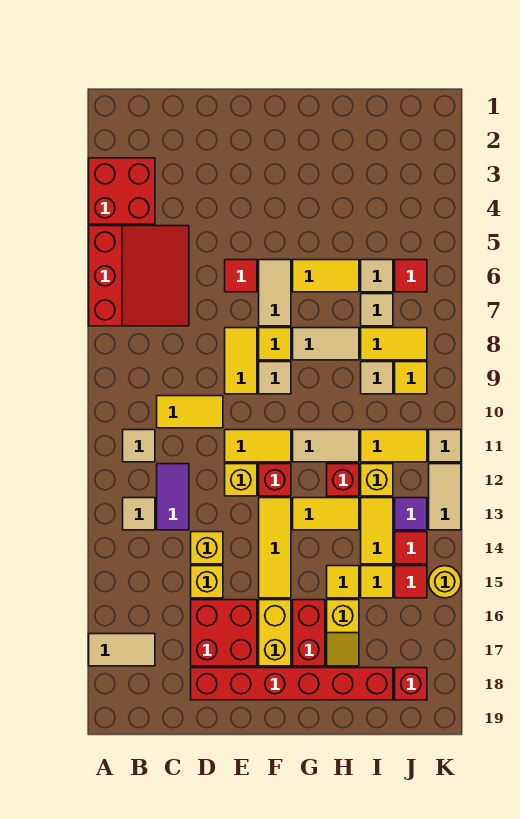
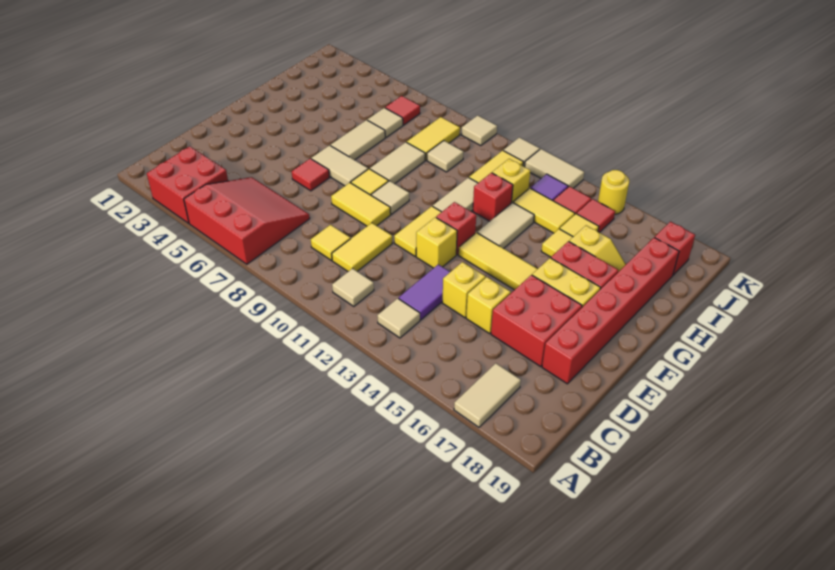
purple 1x2 tile [157,464,189,530] -> purple 1x2 tile turned to [399,264,450,320]
yellow 1x2 tile [293,260,359,292] -> tan 1x2 tile [331,120,385,160]
yellow 1x2 tile [293,498,359,530] -> tan 1x2 tile [477,202,534,249]
tan 1x1 tile [361,294,393,326] -> tan 1x1 tile moved to [461,115,497,146]
yellow 1x1 tile [395,362,427,394] -> yellow 1x1 tile moved to [311,225,351,260]

